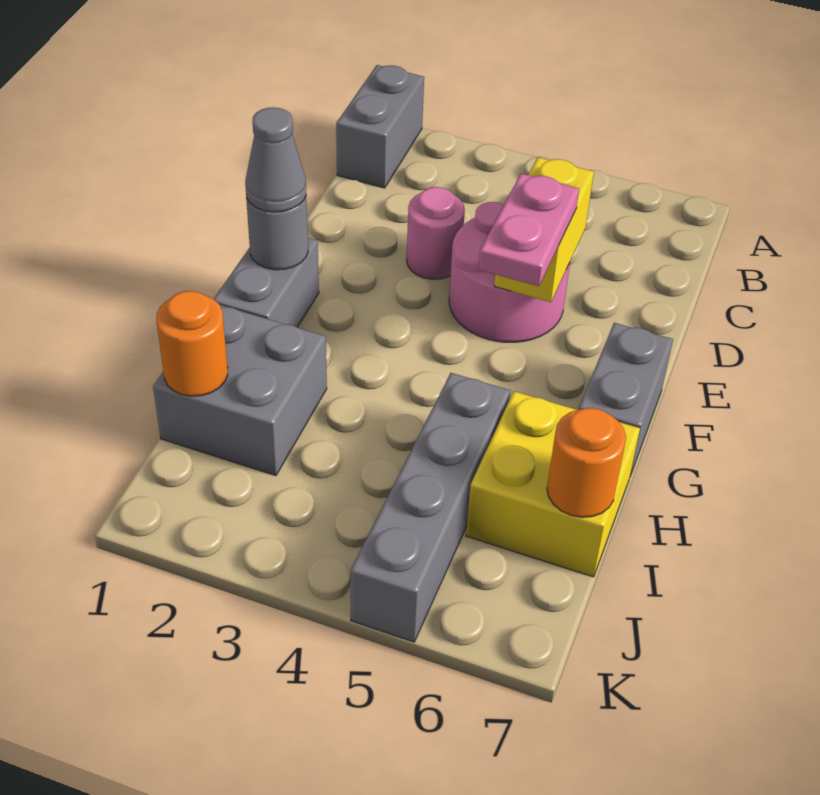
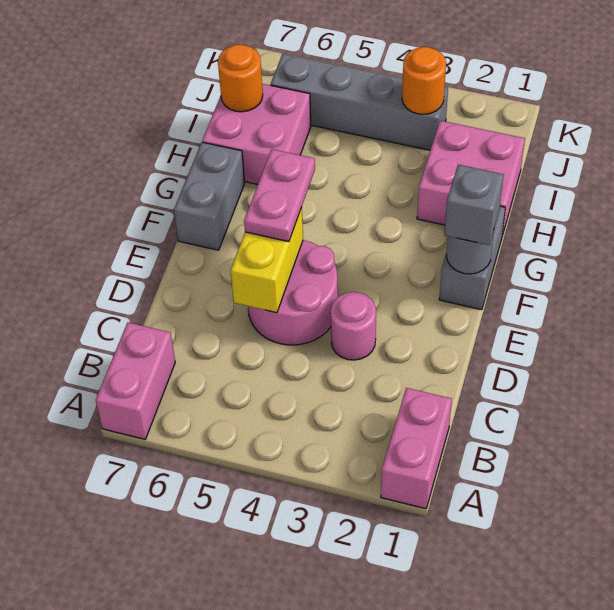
grey 1x2 brick [336,65,424,188] -> pink 1x2 brick [381,388,452,509]
none -> pink 1x2 brick [96,323,175,439]
grey 1x1 cone [245,107,306,212] -> grey 1x1 brick [444,165,504,245]
grey 2x2 brick [153,305,327,476] -> pink 2x2 brick [417,121,525,236]
grey 1x4 brick [350,373,510,642] -> grey 1x4 brick turned to [271,54,448,150]
yellow 2x2 brick [466,391,640,577] -> pink 2x2 brick [202,84,311,184]
orange 1x1 round brick [157,291,228,396] -> orange 1x1 round brick moved to [402,47,446,114]

